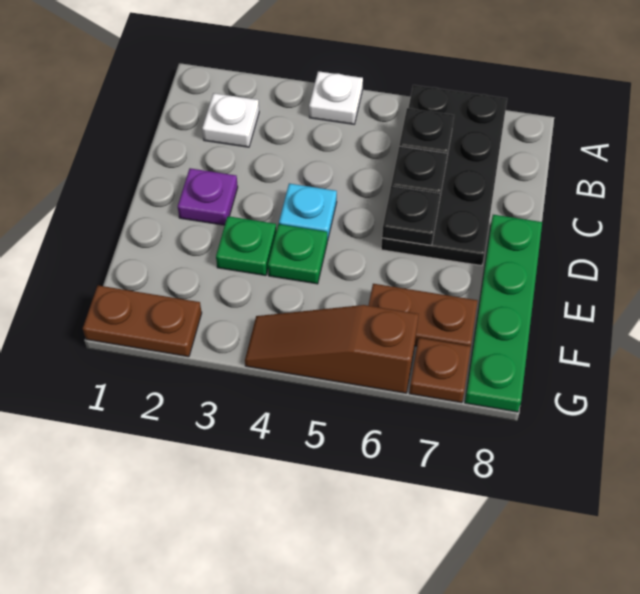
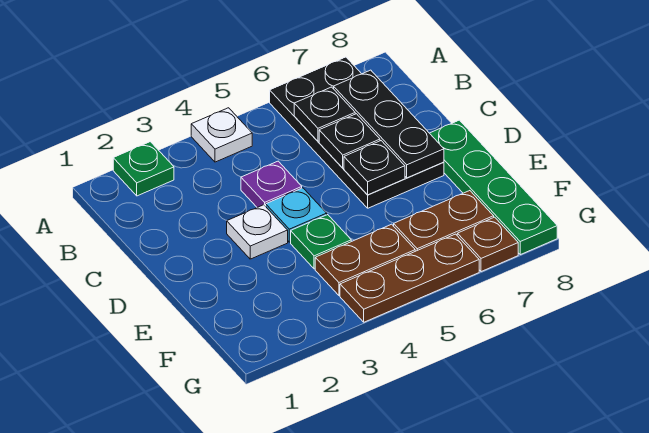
white 1x1 plate [202,93,259,147] -> white 1x1 plate moved to [227,205,288,259]
none -> black 1x3 plate [334,70,444,178]
purple 1x1 plate [178,168,238,225] -> purple 1x1 plate moved to [241,161,302,207]
green 1x1 plate [216,216,276,276] -> green 1x1 plate moved to [113,142,174,196]
brown 1x2 plate [83,285,202,357] -> brown 1x2 plate moved to [315,224,415,296]
brown 1x3 slope [245,305,419,393] -> brown 1x3 plate [340,234,479,322]

